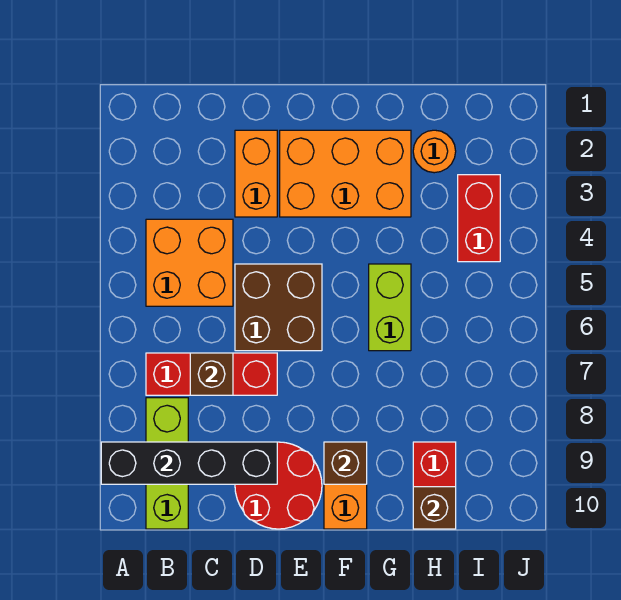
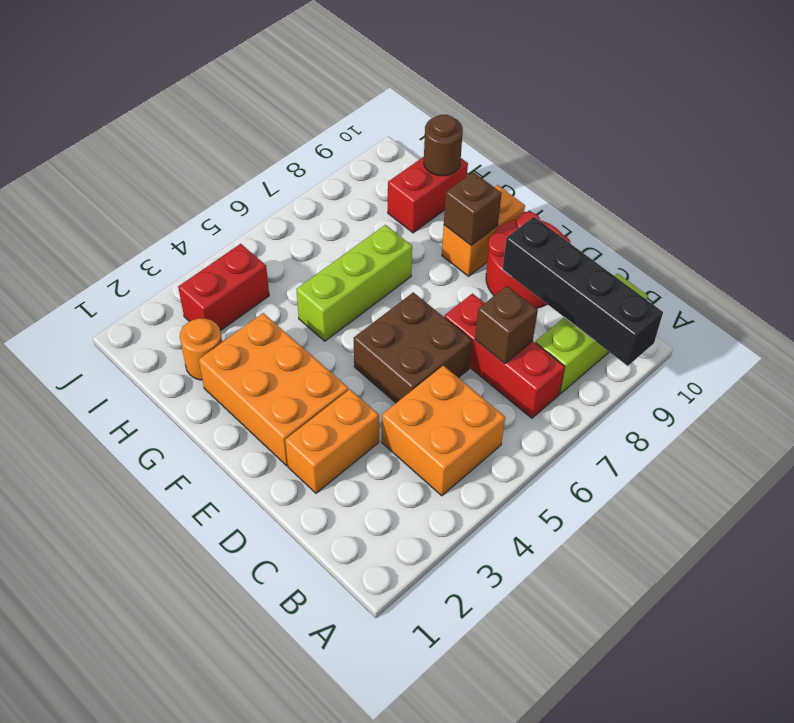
lime 1x2 brick [369,264,411,351] -> lime 1x3 brick [296,225,412,341]
brown 1x1 brick [413,487,456,529] -> brown 1x1 round brick [424,115,463,176]

